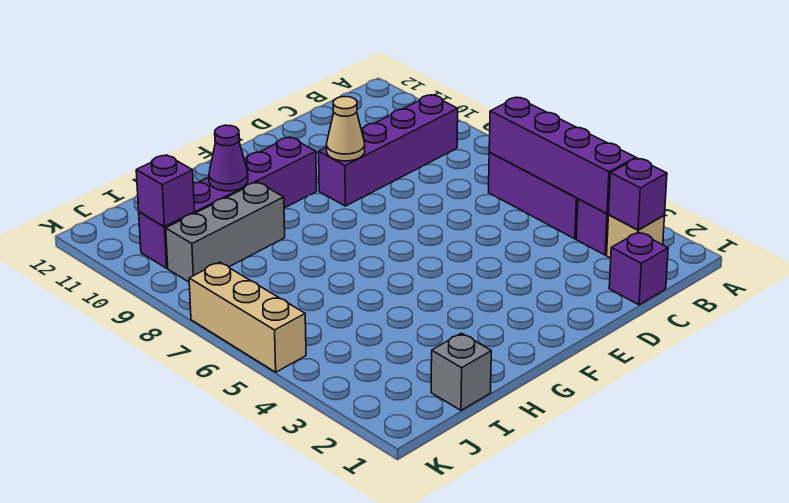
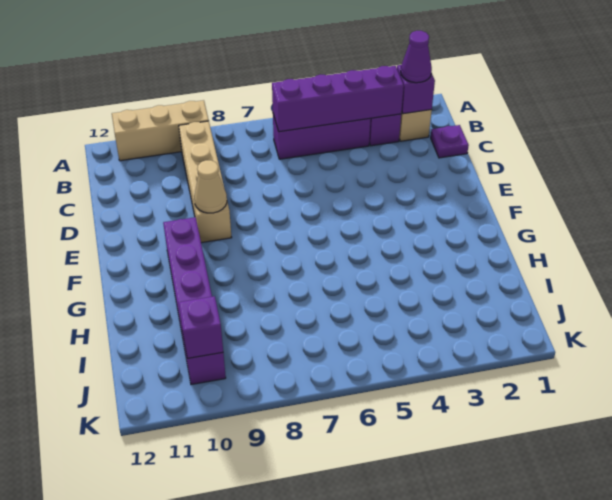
purple 1x4 brick [319,95,458,206] -> tan 1x4 brick [179,121,232,243]
purple 1x1 brick [609,232,668,305] -> purple 1x1 plate [431,125,469,158]
grey 1x3 brick [166,182,285,282] -> none
purple 1x1 cone [209,125,248,191] -> purple 1x1 cone moved to [401,31,432,83]
grey 1x1 brick [431,333,491,410] -> none
tan 1x3 brick [189,262,306,372] -> tan 1x3 brick moved to [112,100,209,161]

